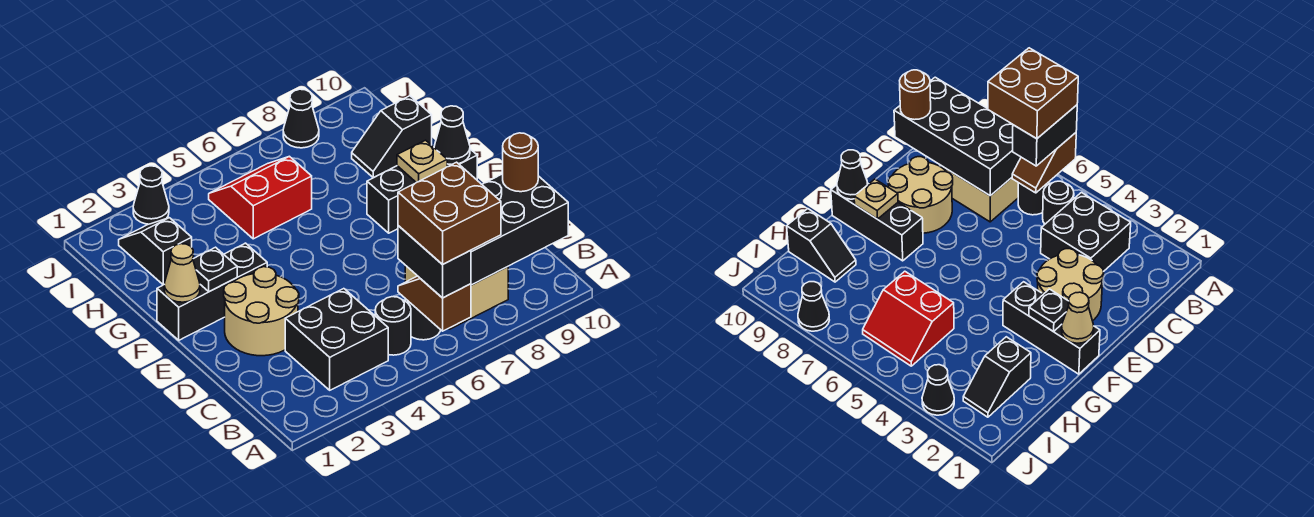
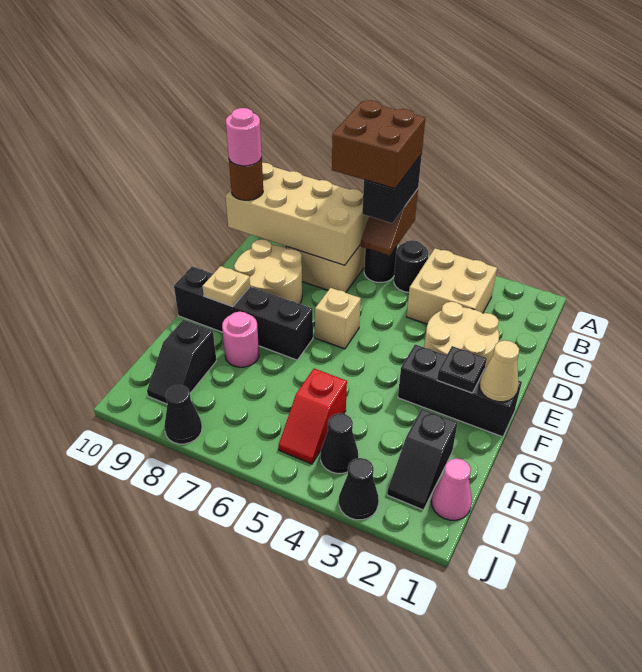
black 2x2 brick [285,289,388,390] -> tan 2x2 brick [407,248,497,324]
black 2x4 brick [471,174,568,285] -> tan 2x4 brick [226,163,369,265]
none -> pink 1x1 round brick [226,108,262,166]
none -> tan 1x1 brick [315,288,361,349]
black 1x3 brick [367,149,477,233] -> black 1x4 brick [174,266,313,360]
black 1x1 cone [434,106,470,164] -> black 1x1 cone moved to [321,413,358,473]
none -> pink 1x1 round brick [222,312,259,367]
red 2x2 slope [209,156,312,239] -> red 1x2 slope [279,369,347,464]
black 1x2 slope [352,96,432,178] -> black 1x2 slope turned to [147,320,216,404]
none -> pink 1x1 cone [431,458,472,520]

